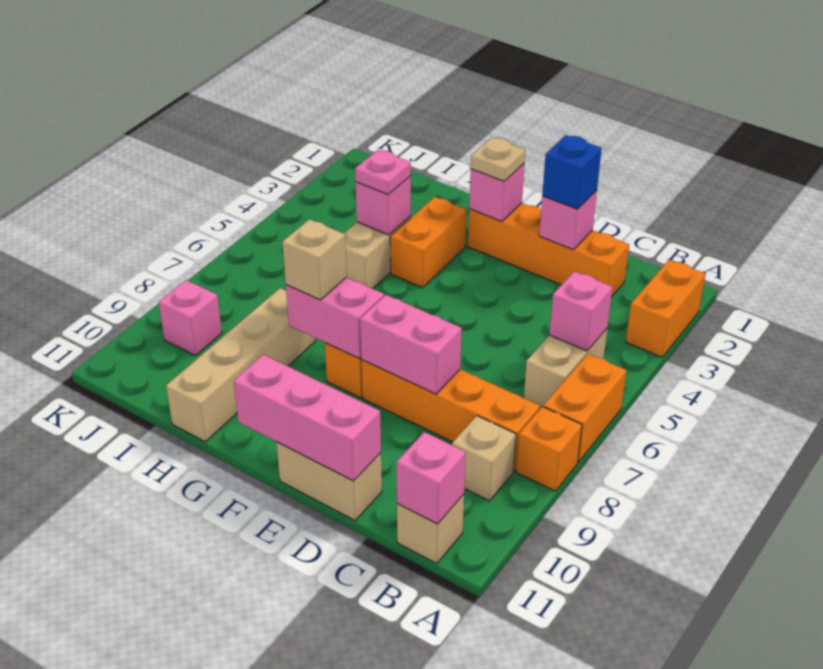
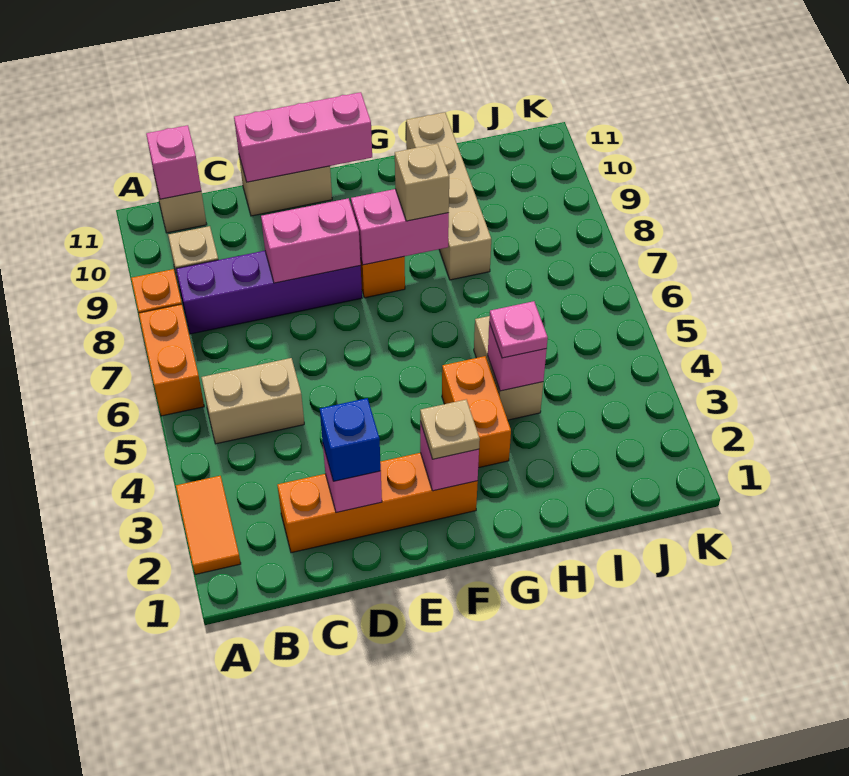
orange 1x2 brick [626,260,706,357] -> orange 1x2 tile [176,476,241,575]
tan 1x2 brick [524,329,607,407] -> tan 1x2 brick turned to [201,358,304,444]
pink 1x1 brick [549,271,613,351] -> none
orange 1x4 brick [362,360,540,471] -> purple 1x4 brick [176,251,362,334]
pink 1x1 brick [159,280,222,356] -> none

